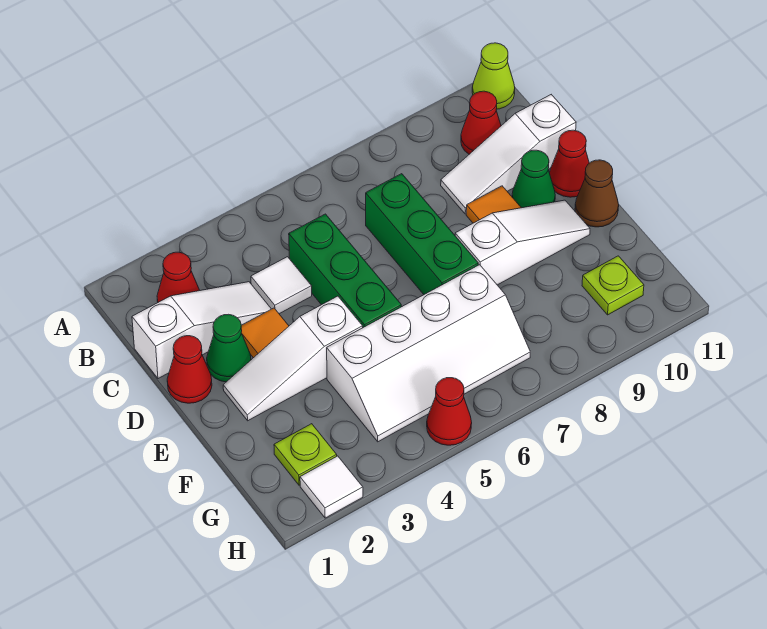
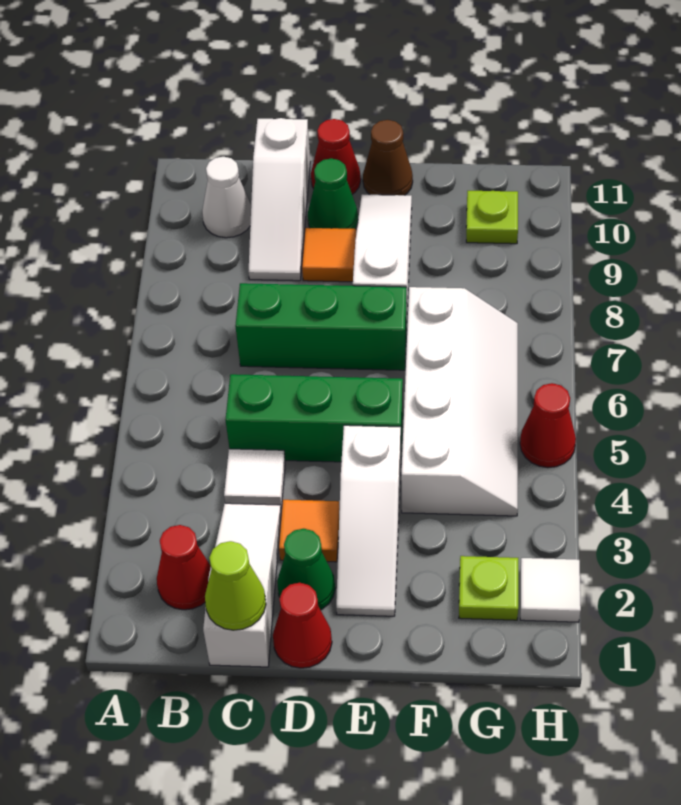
lime 1x1 cone [472,43,515,109] -> lime 1x1 cone moved to [205,541,266,630]
red 1x1 cone [461,91,501,154] -> white 1x1 cone [202,157,251,238]

